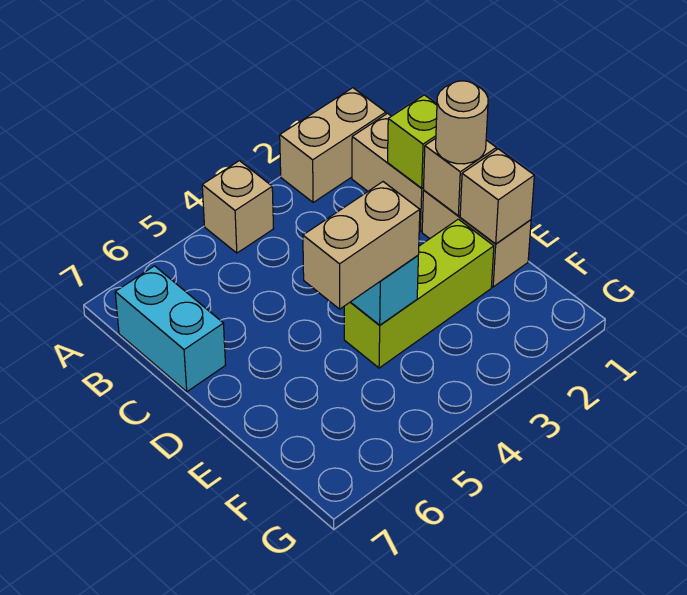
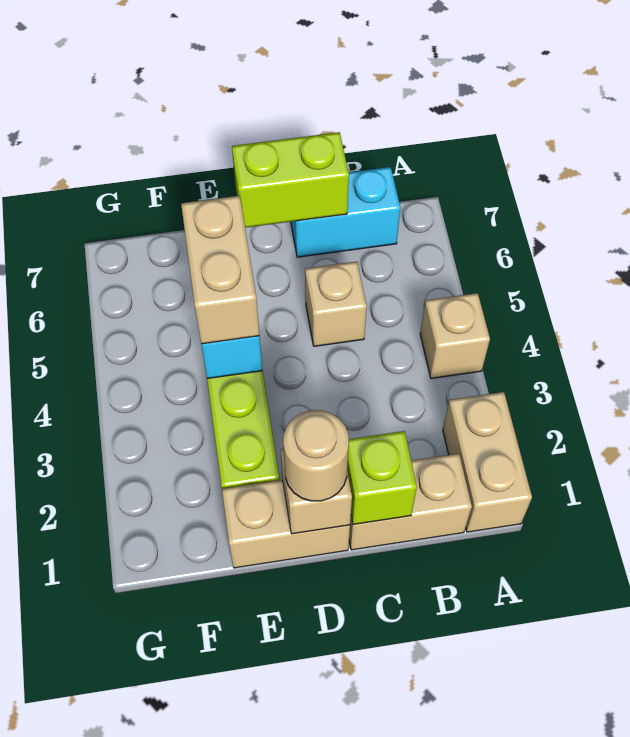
none -> lime 1x2 brick [232,132,349,228]
tan 1x1 brick [460,149,534,244] -> tan 1x1 brick moved to [305,262,367,346]

